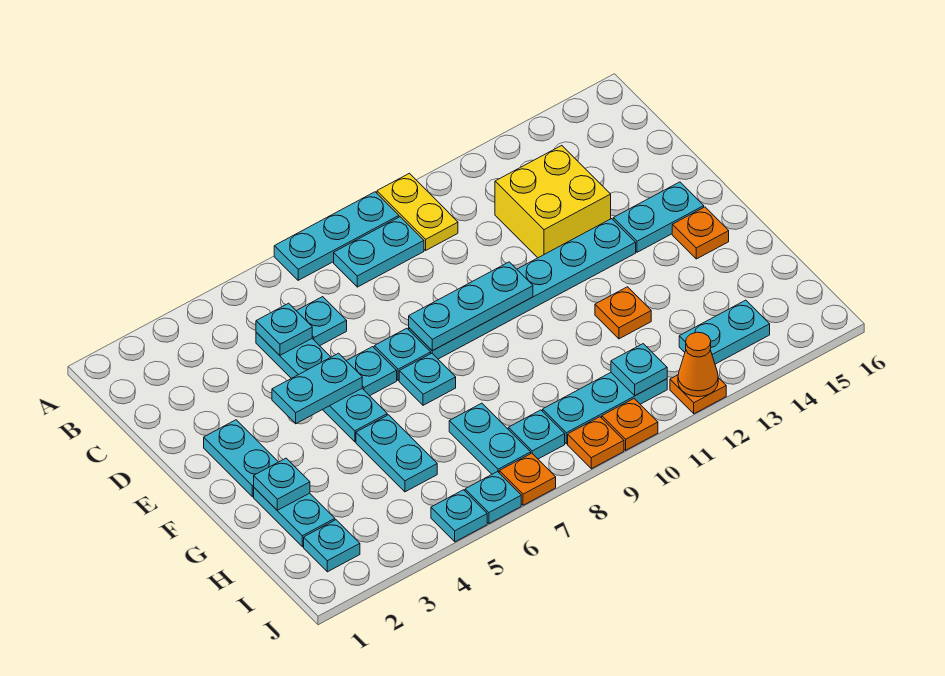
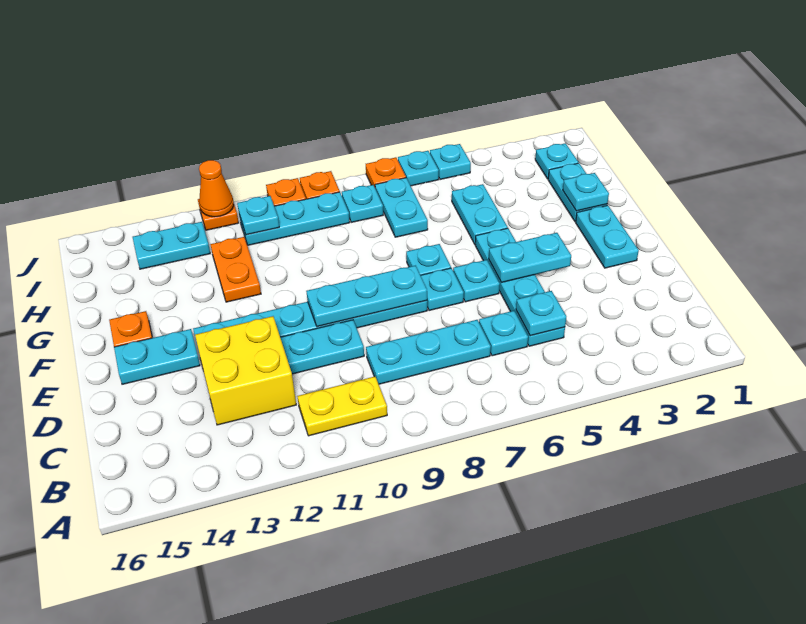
cyan 1x3 plate [274,192,399,280] -> cyan 1x3 plate moved to [366,320,491,384]
yellow 1x2 plate [377,173,458,250] -> yellow 1x2 plate turned to [297,377,387,436]
cyan 1x2 plate [334,217,424,287] -> cyan 1x2 plate moved to [280,320,364,374]
orange 1x1 plate [595,287,651,339] -> orange 1x2 plate [210,237,261,302]

